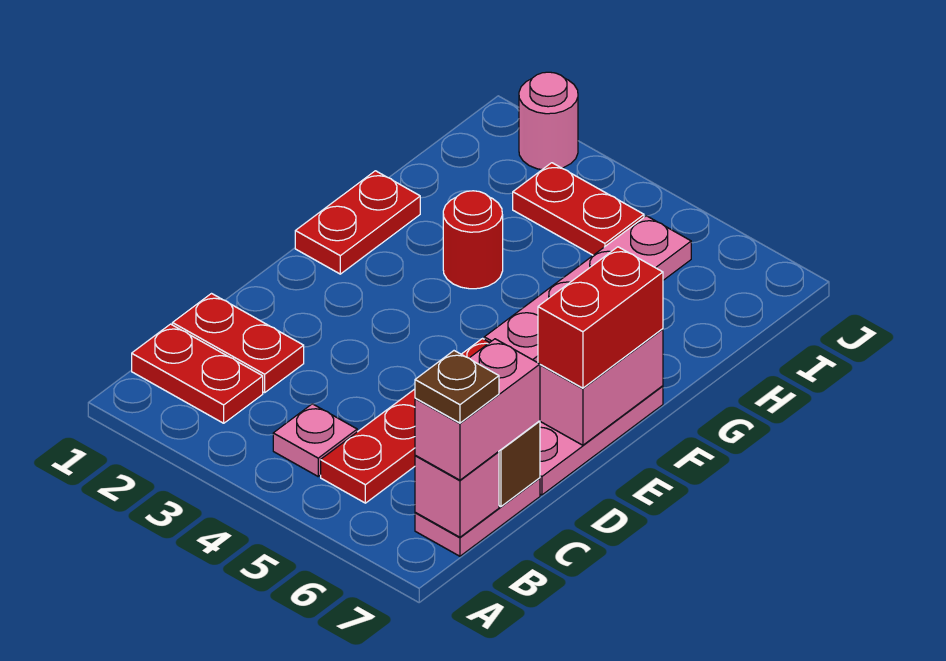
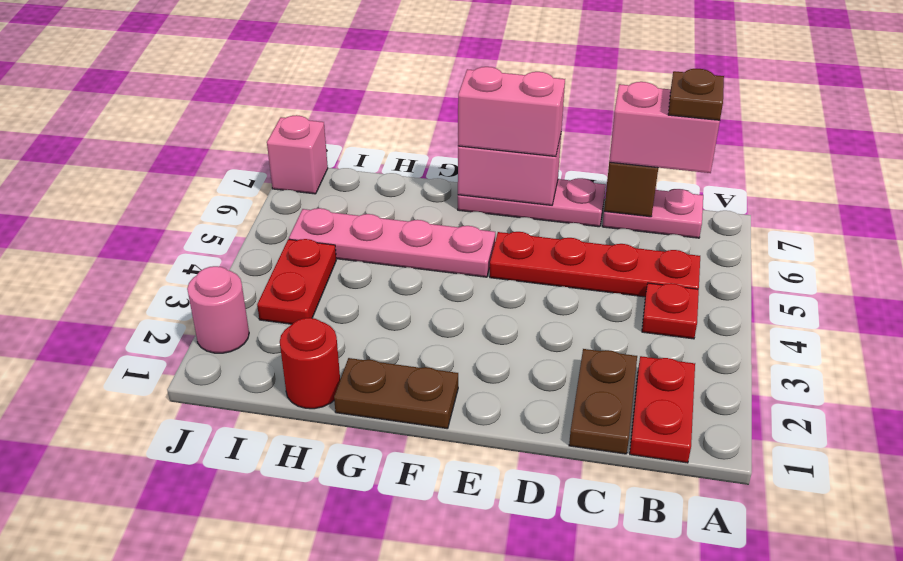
pink 1x1 plate [273,404,357,476] -> red 1x1 plate [642,283,699,339]
pink 1x1 brick [415,452,499,537] -> pink 1x1 brick moved to [267,115,328,194]
red 1x2 plate [172,294,304,393] -> brown 1x2 plate [569,349,637,454]
red 1x2 brick [538,247,663,388] -> pink 1x2 brick [458,67,565,156]
red 1x2 plate [295,171,420,274] -> brown 1x2 plate [334,358,458,429]
red 1x1 round brick [443,191,503,289] -> red 1x1 round brick moved to [280,318,340,409]

